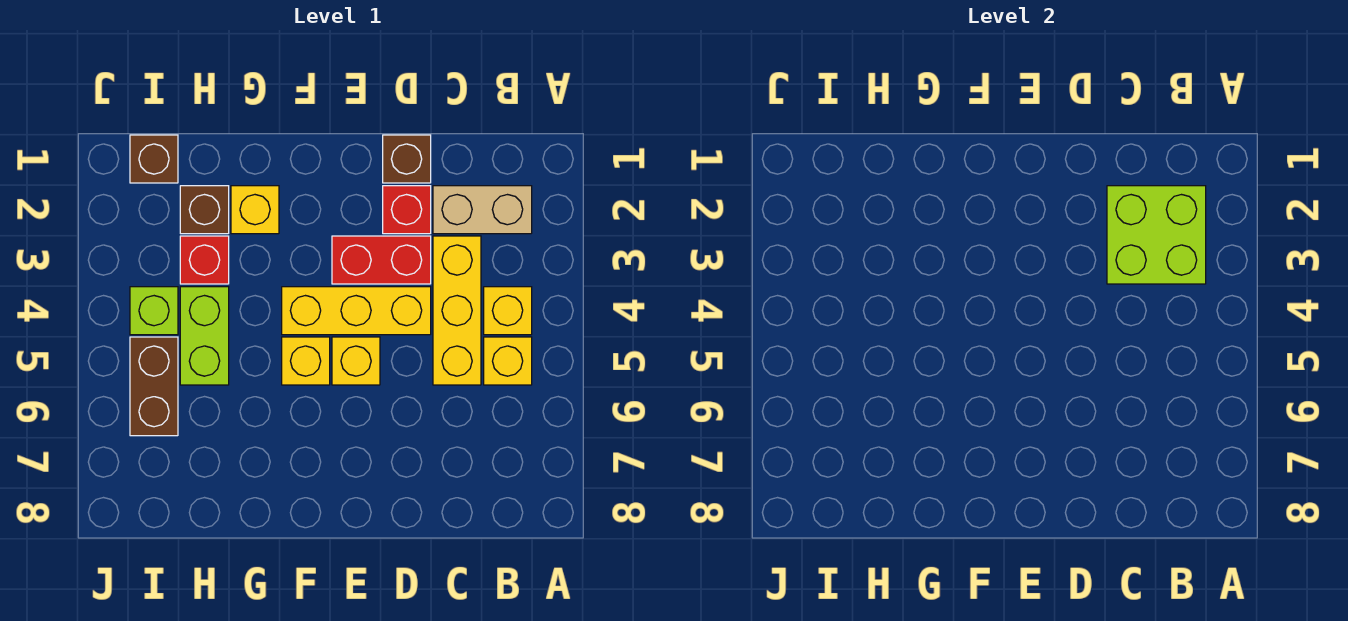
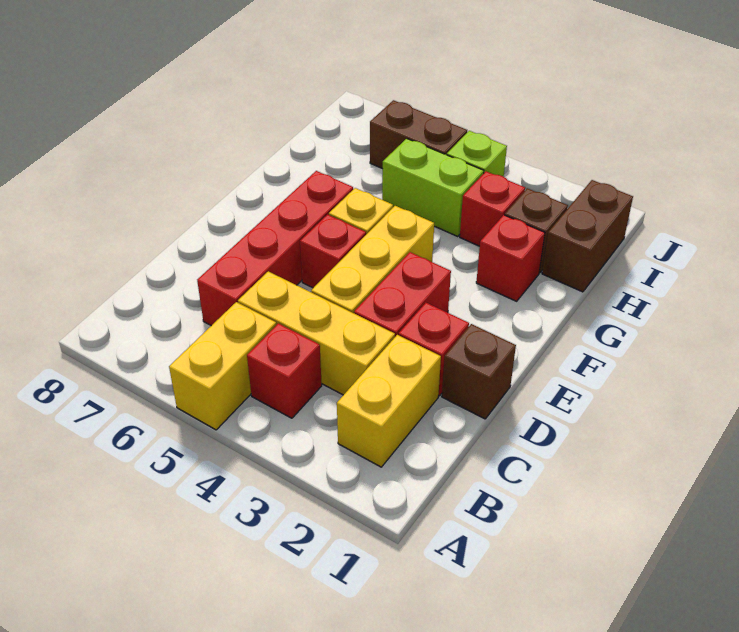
tan 1x2 brick [433,186,532,234] -> yellow 1x2 brick [337,335,441,467]
lime 2x2 brick [1107,186,1206,284] -> none
yellow 1x1 brick [484,287,532,335] -> red 1x1 brick [247,323,322,418]
yellow 1x1 brick [484,337,532,385] -> yellow 1x2 brick [169,302,276,430]
none -> red 1x4 brick [197,171,353,326]
yellow 1x1 brick [332,337,380,385] -> red 1x1 brick [300,215,366,288]
yellow 1x1 brick [231,186,279,234] -> red 1x1 brick [476,215,545,301]
brown 1x1 brick [130,135,178,183] -> brown 1x2 brick [542,180,633,292]

